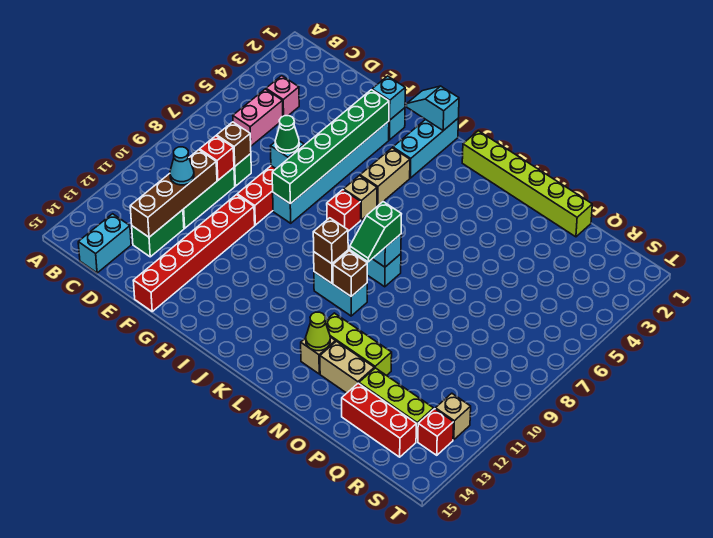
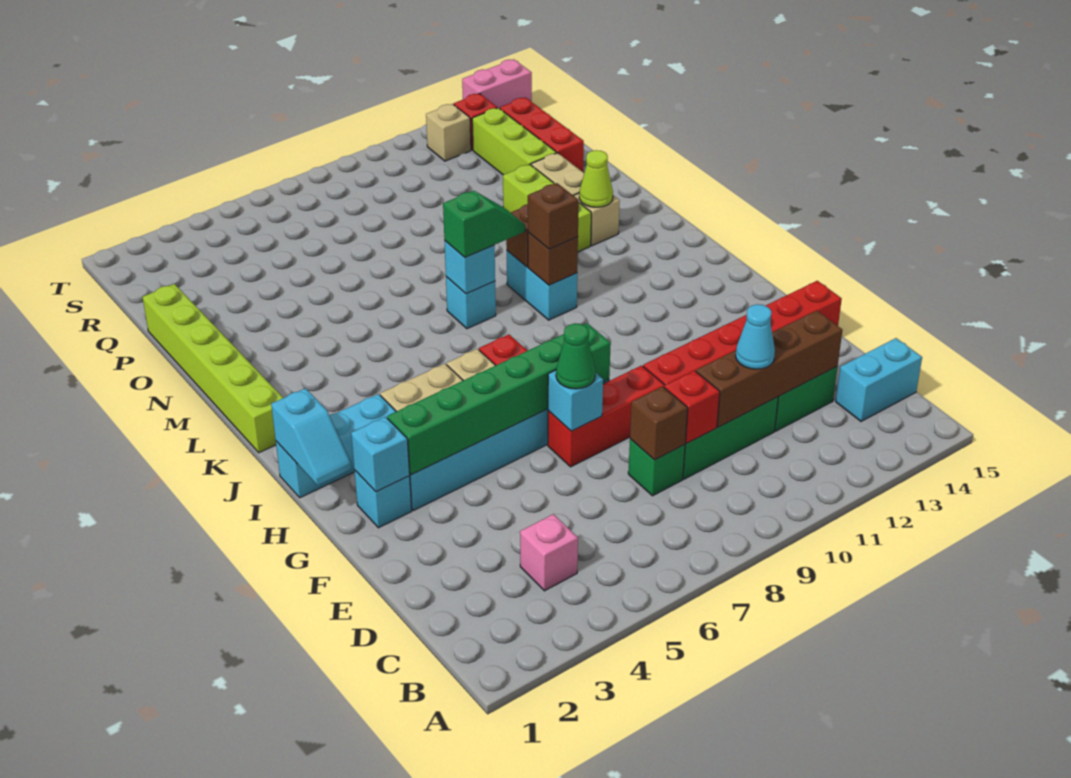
pink 1x2 brick [233,89,283,146] -> pink 1x2 brick moved to [462,59,532,109]

